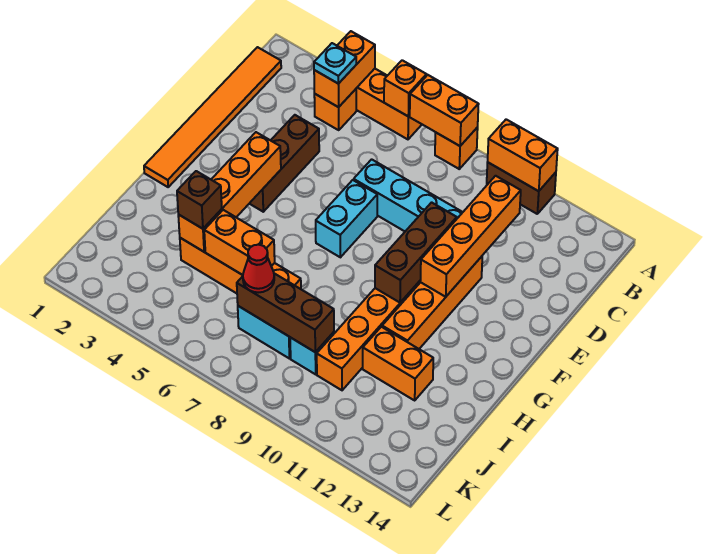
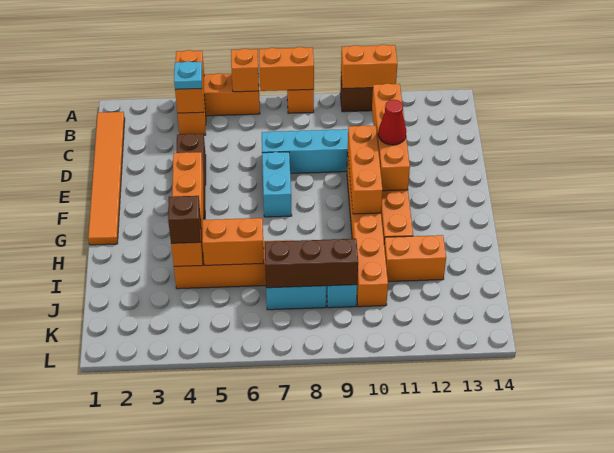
brown 1x3 brick [375,202,457,303] -> orange 1x3 brick [348,125,382,214]
red 1x1 cone [243,245,274,293] -> red 1x1 cone moved to [378,100,406,145]

